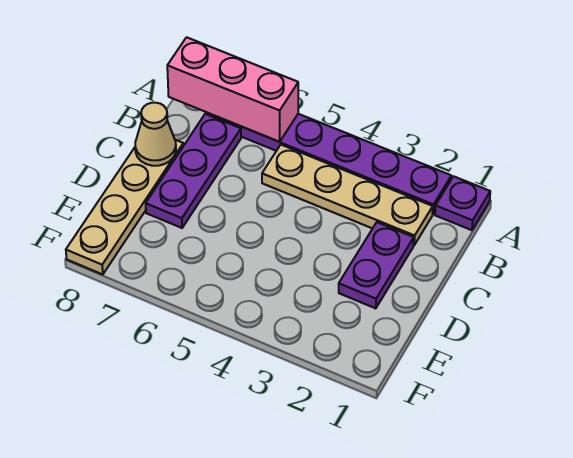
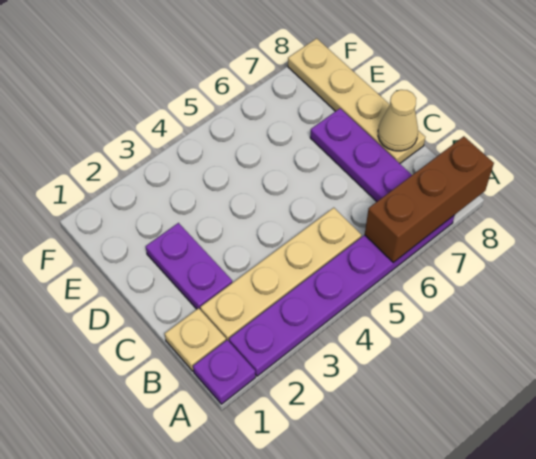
pink 1x3 brick [167,37,298,142] -> brown 1x3 brick [365,136,494,263]
none -> tan 1x1 plate [164,308,226,371]

